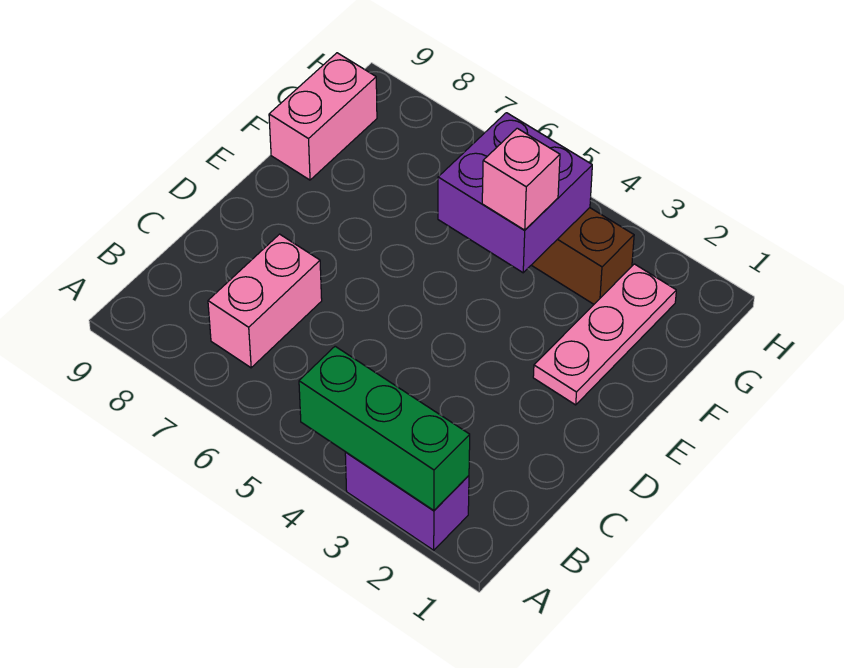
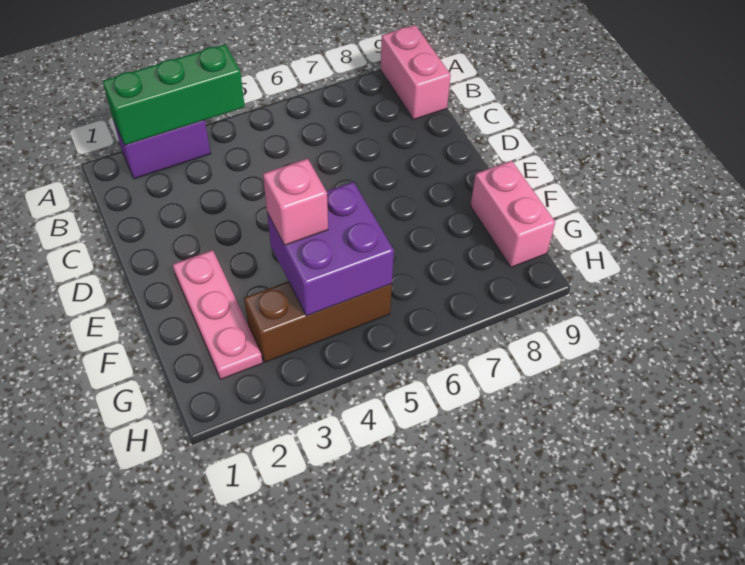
pink 1x2 brick [208,234,322,368] -> pink 1x2 brick moved to [380,25,451,120]

